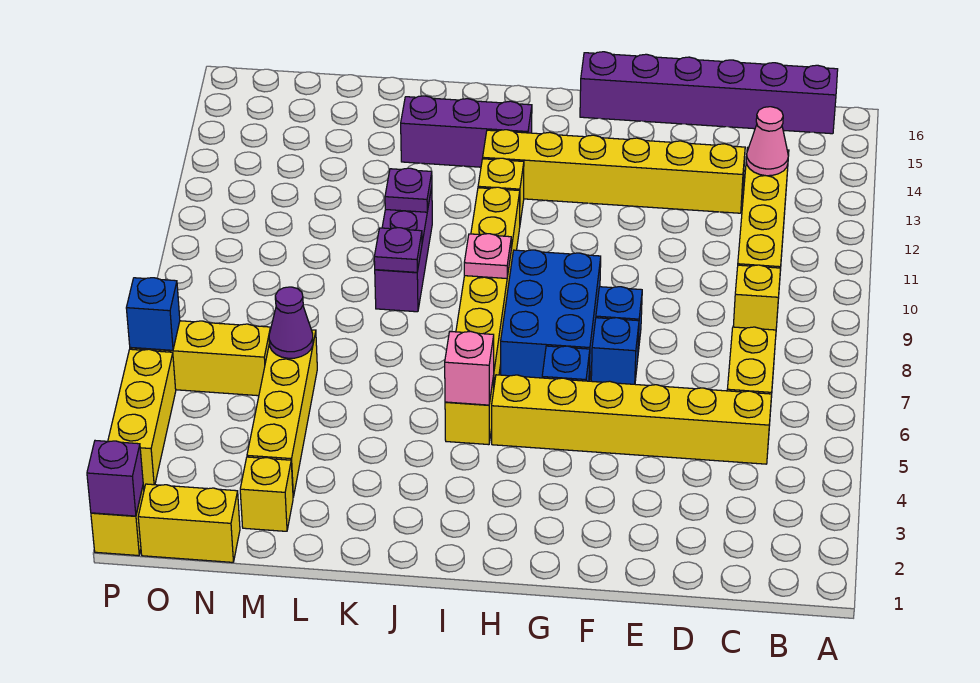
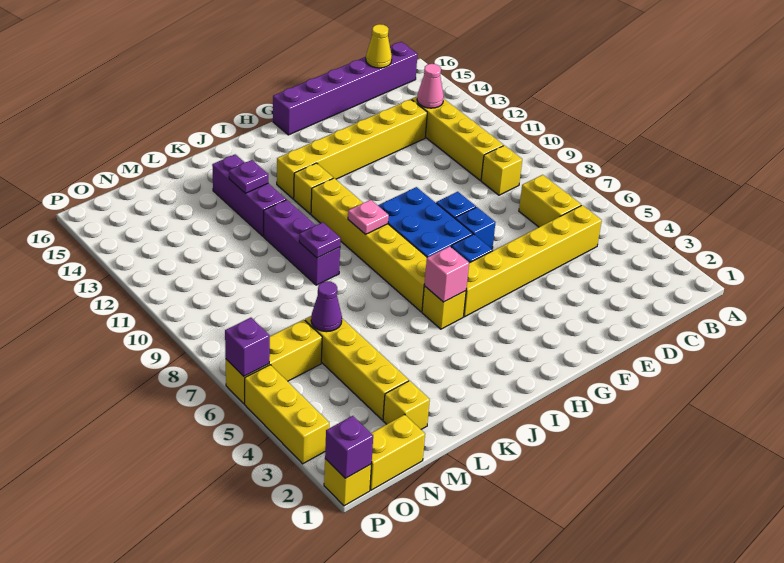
none -> yellow 1x1 cone [366,24,392,68]
purple 1x3 brick [401,96,532,167] -> purple 1x3 brick turned to [212,154,286,236]
purple 1x1 plate [385,168,432,212] -> purple 1x1 plate moved to [229,160,268,193]
blue 1x1 brick [126,278,180,350] -> purple 1x1 brick [225,318,270,376]

